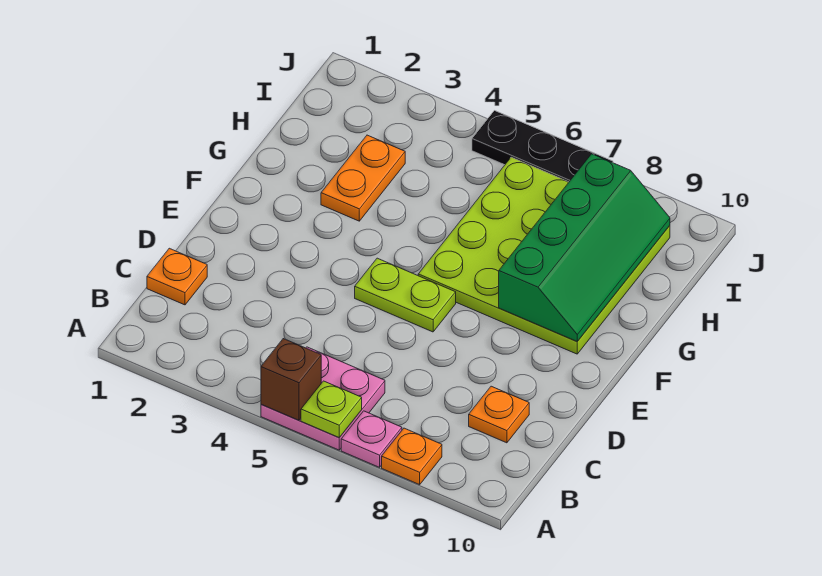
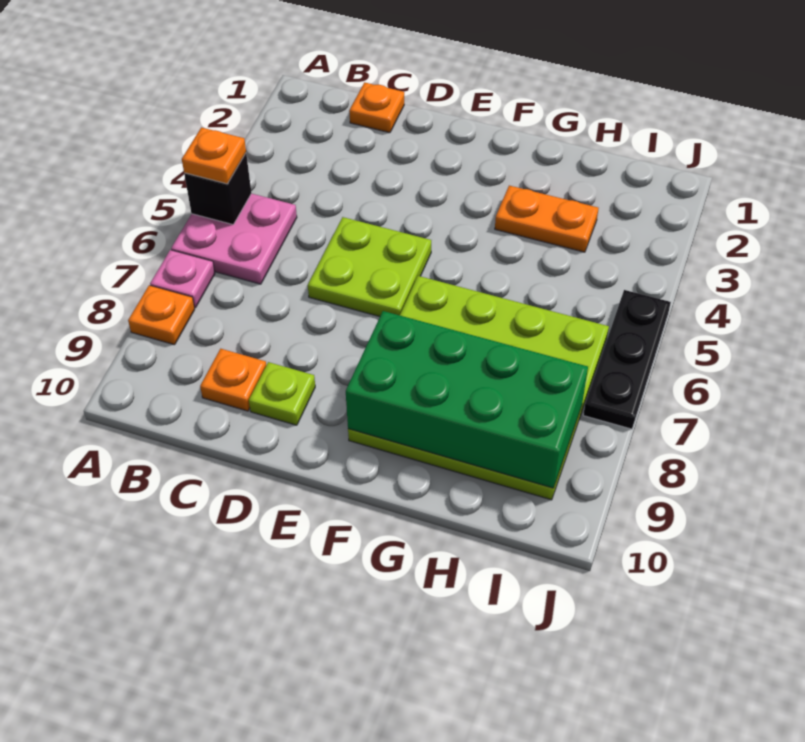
brown 1x1 brick [261,339,321,420] -> black 1x1 brick [184,153,251,224]
none -> orange 1x1 plate [182,128,246,184]
lime 1x1 plate [301,381,362,438] -> lime 1x1 plate moved to [249,362,315,425]
lime 1x2 plate [355,258,456,332] -> lime 2x2 plate [308,217,431,317]
green 2x4 slope [499,154,670,341] -> green 2x4 brick [346,311,588,488]

